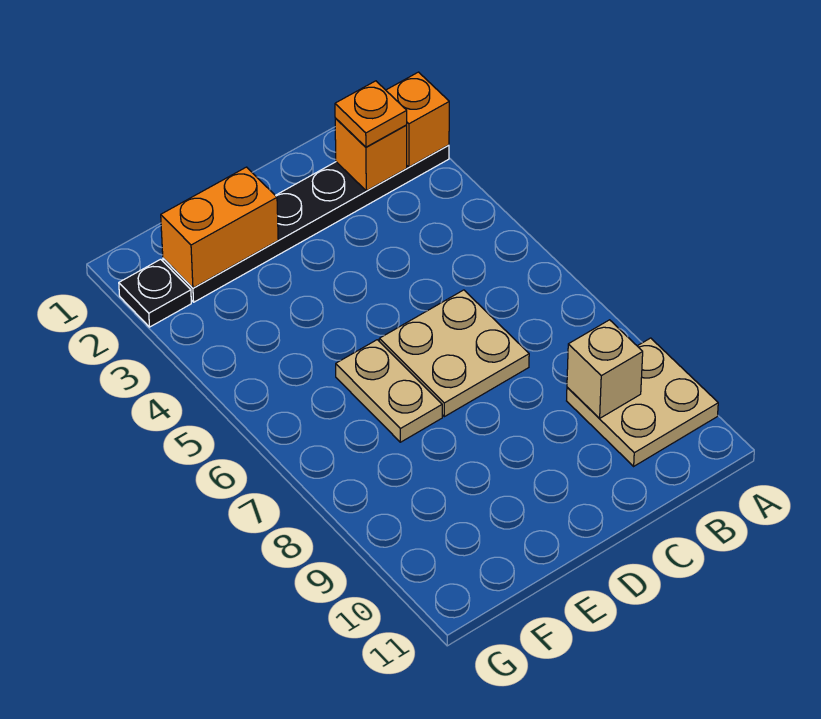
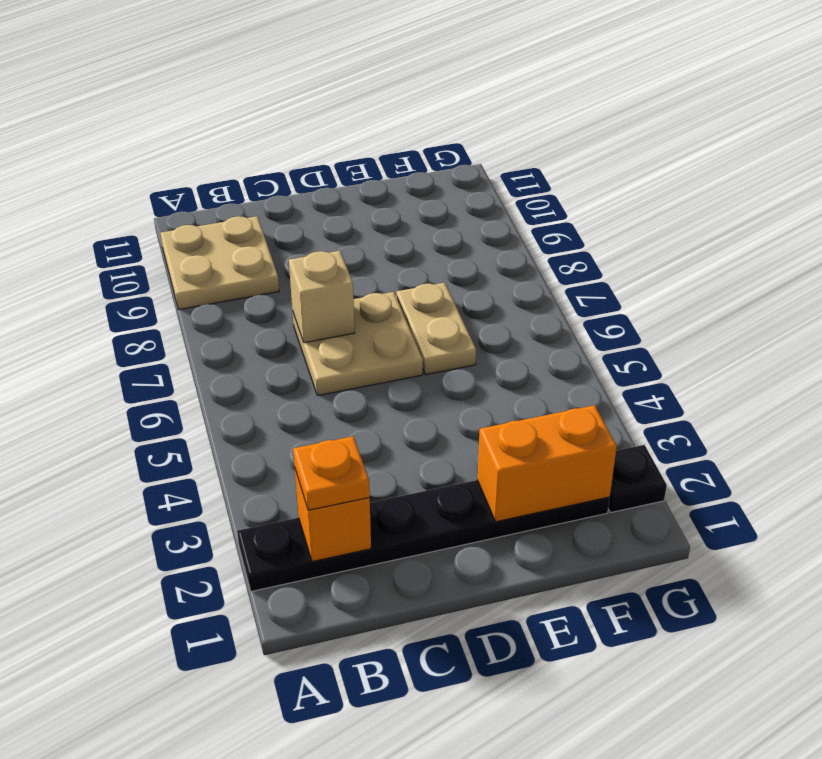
orange 1x1 brick [386,72,449,167] -> none
tan 1x1 brick [567,320,643,418] -> tan 1x1 brick moved to [289,251,355,343]

